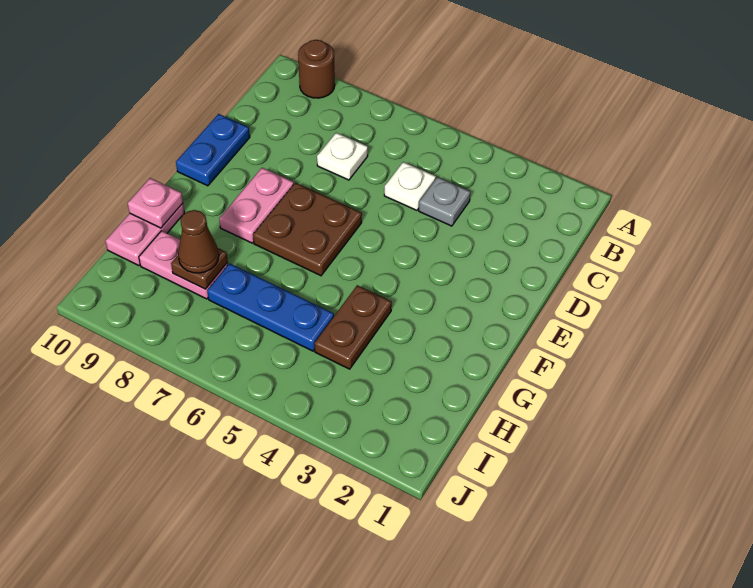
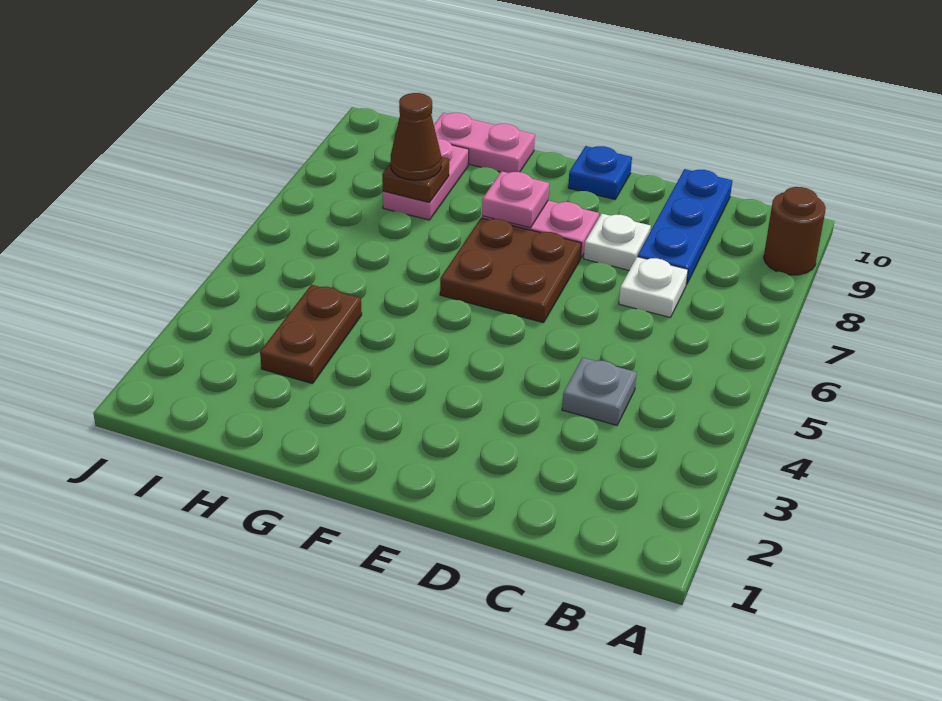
white 1x1 plate [384,162,436,210] -> white 1x1 plate moved to [584,214,651,270]
blue 1x2 plate [176,114,250,186] -> blue 1x1 plate [568,146,632,199]
brown 1x2 plate [314,285,392,369] -> brown 1x2 plate turned to [260,285,362,384]
pink 1x1 plate [128,178,183,228] -> pink 1x1 plate moved to [482,171,549,228]
blue 1x3 plate [207,263,334,351] -> blue 1x3 plate moved to [638,169,732,285]

